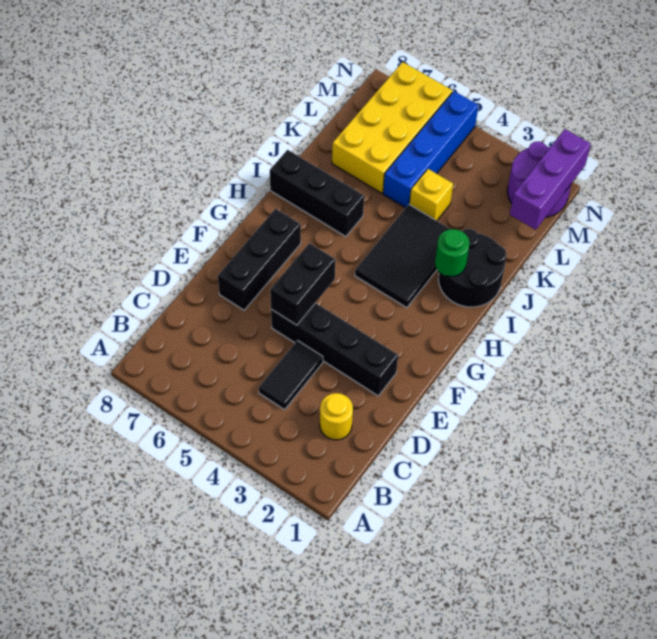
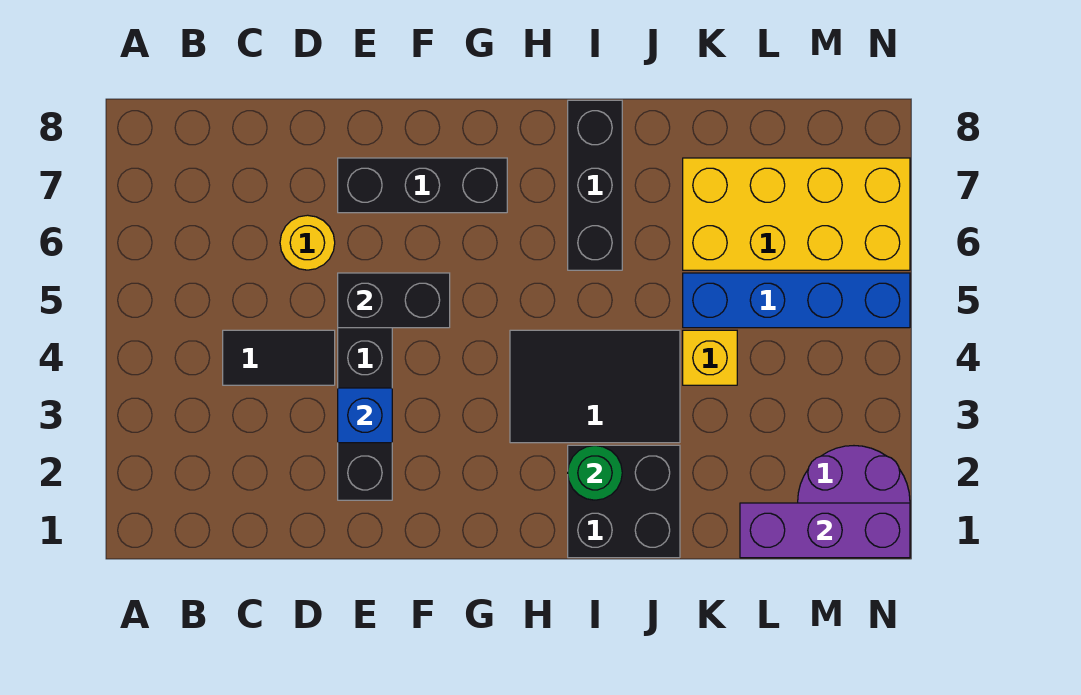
yellow 1x1 round brick [320,393,353,440] -> yellow 1x1 round brick moved to [280,215,335,270]
none -> blue 1x1 brick [338,388,392,443]
black 2x2 round brick [438,229,506,307] -> black 2x2 brick [568,445,680,558]

